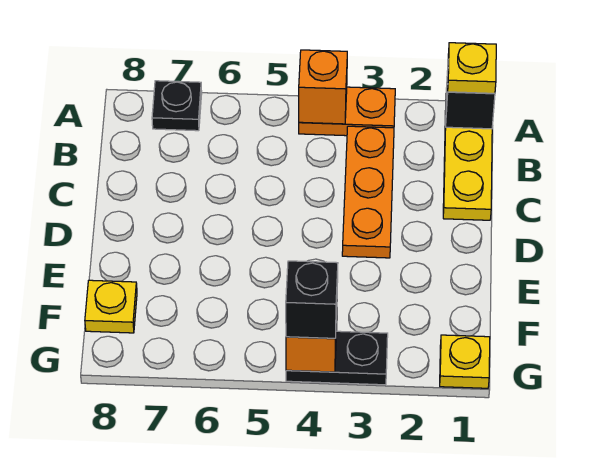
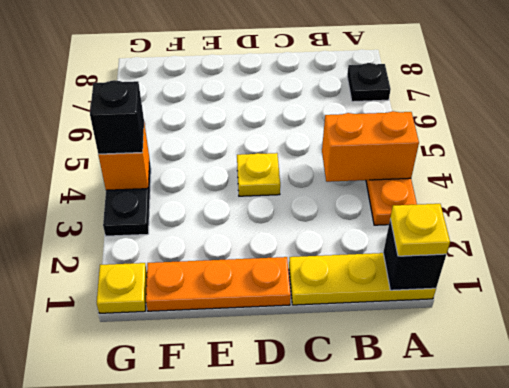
orange 1x1 brick [299,50,347,124] -> orange 1x2 brick [322,111,419,182]
orange 1x3 plate [342,126,394,258] -> orange 1x3 plate moved to [146,257,291,311]
yellow 1x1 plate [85,280,137,333] -> yellow 1x1 plate moved to [237,153,280,196]

